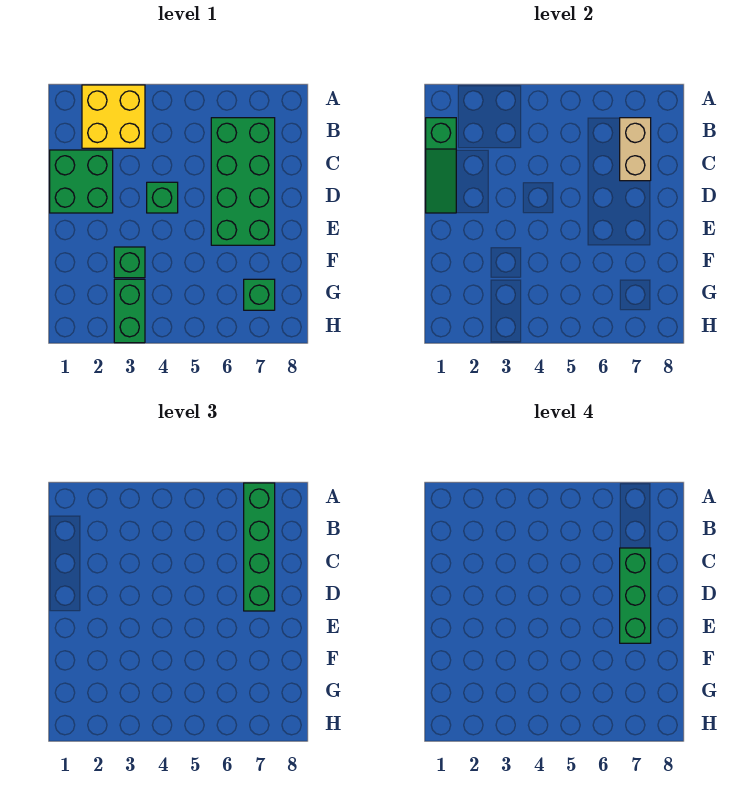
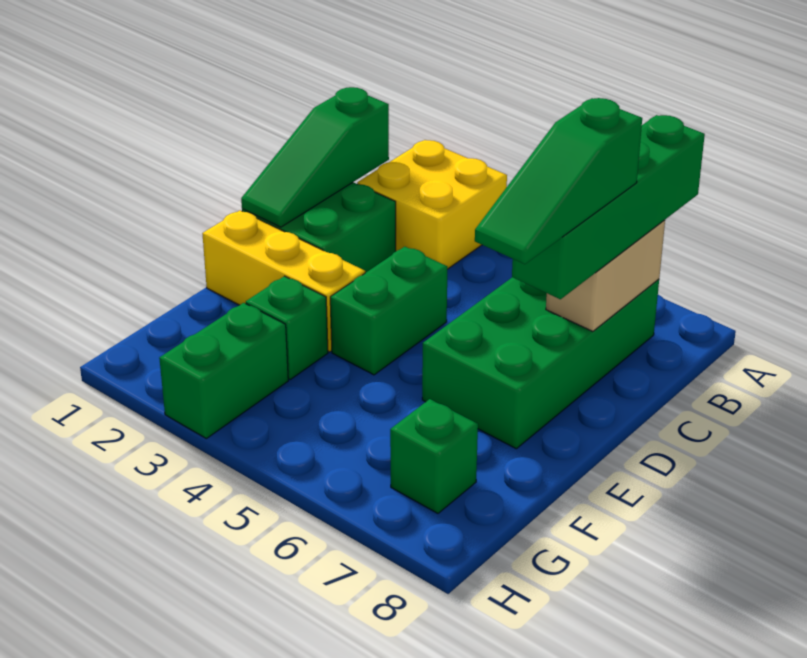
green 1x3 brick [620,548,651,643] -> green 1x3 slope [475,98,642,264]
green 1x1 brick [147,182,178,213] -> green 1x2 brick [330,247,448,375]
none -> yellow 1x3 brick [202,210,365,352]

